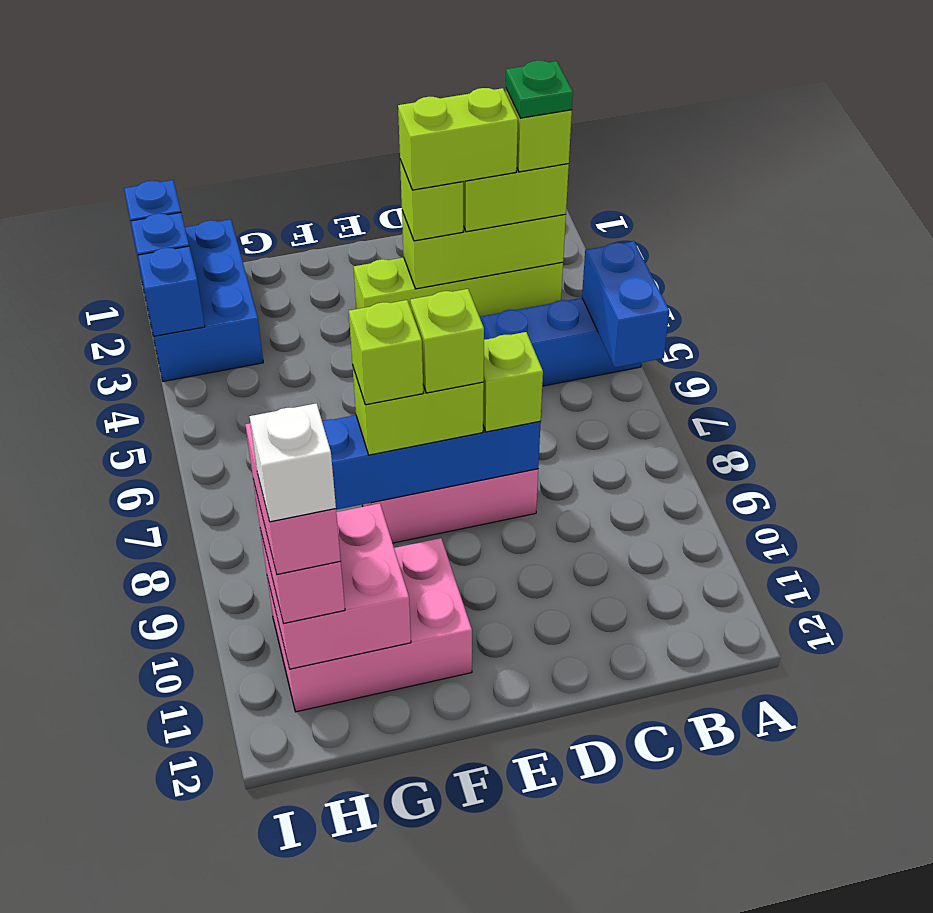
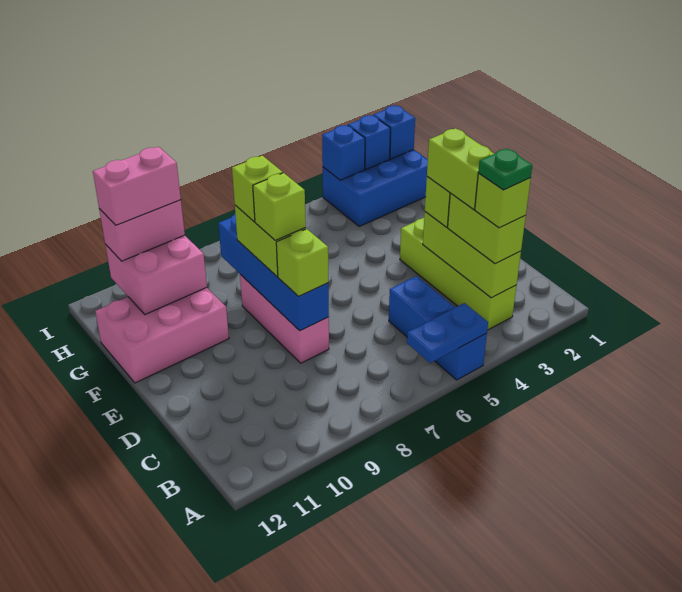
blue 1x2 brick [582,241,669,367] -> blue 1x2 plate [407,303,488,363]
pink 2x3 brick [267,538,472,712] -> pink 2x3 brick turned to [95,287,229,383]
white 1x1 brick [250,403,336,522] -> none

